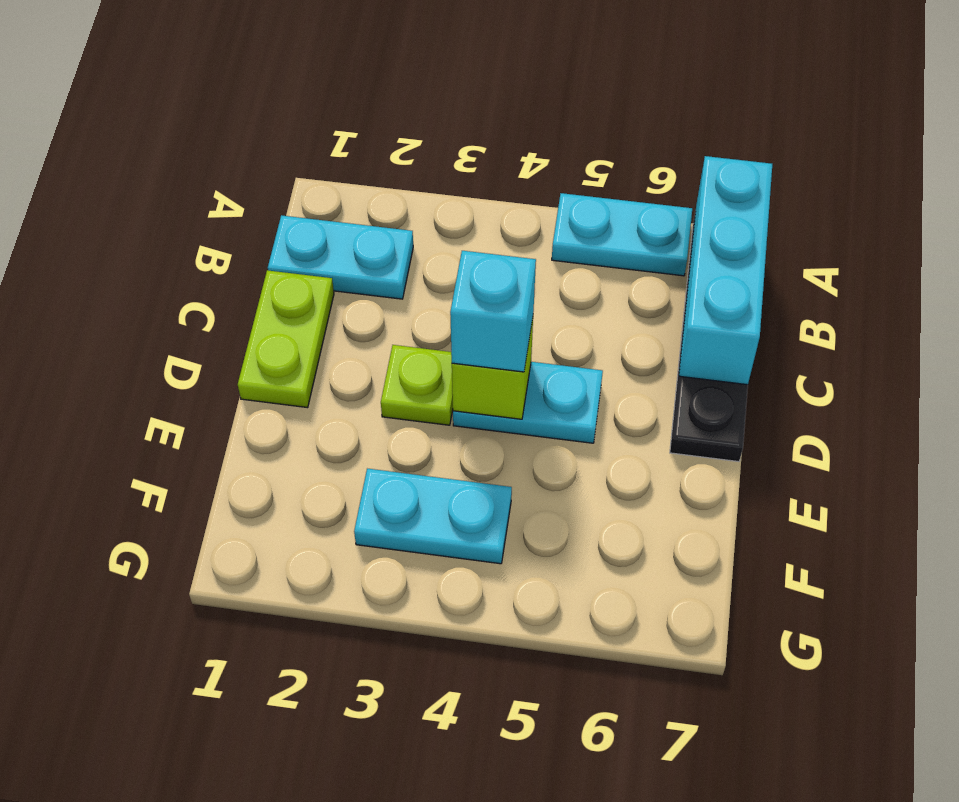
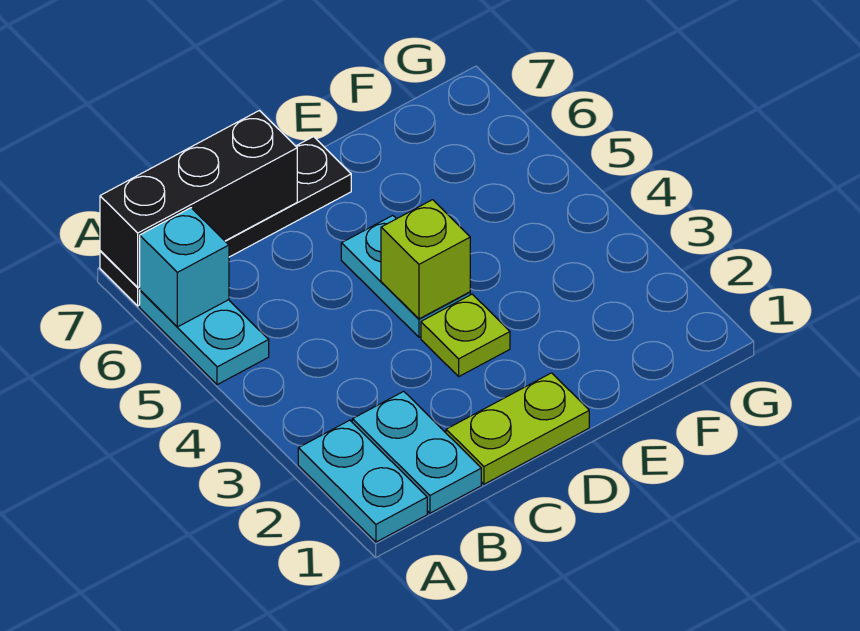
cyan 1x3 brick [679,156,772,385] -> black 1x3 brick [100,111,297,287]
cyan 1x1 brick [450,251,536,372] -> cyan 1x1 brick moved to [140,208,229,327]
cyan 1x2 plate [354,469,512,564] -> cyan 1x2 plate moved to [298,420,427,542]

